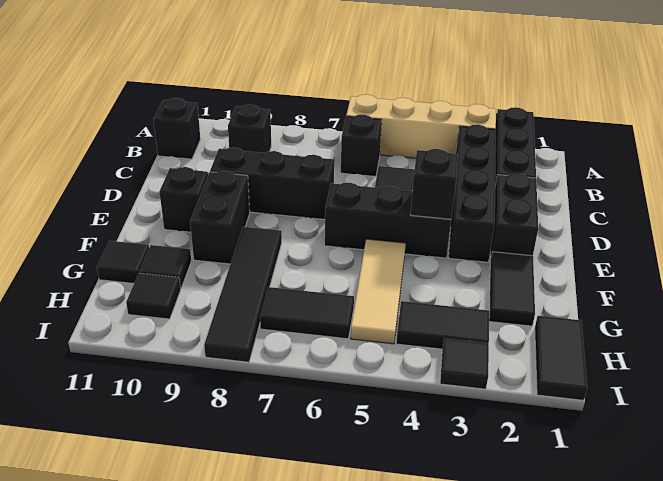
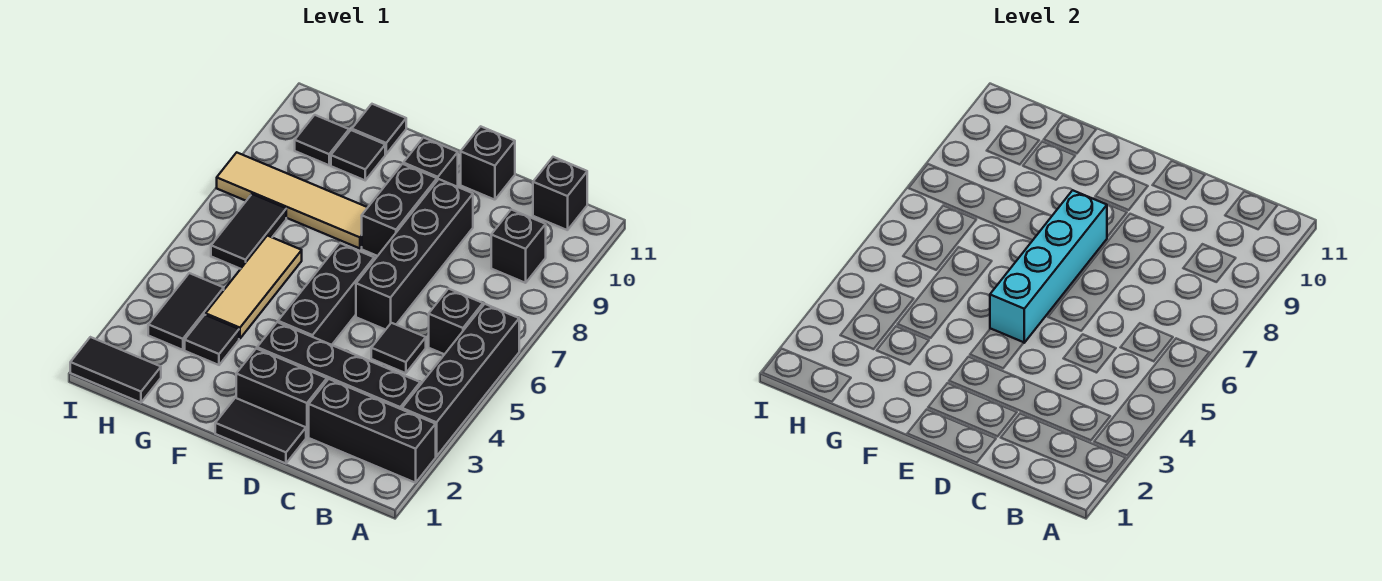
tan 1x4 brick [346,95,496,158] -> black 1x4 brick [402,304,519,456]
black 1x3 brick [210,147,334,220] -> black 1x4 brick [356,179,473,330]
black 1x1 brick [410,149,458,219] -> black 1x1 brick moved to [461,126,515,200]
none -> cyan 1x4 brick [990,190,1107,343]
black 1x2 brick [190,171,250,264] -> black 1x2 brick turned to [362,164,437,256]
black 1x2 tile [489,252,535,326] -> black 1x2 tile moved to [215,398,306,463]
tan 1x3 tile [351,239,406,344] -> tan 1x3 tile turned to [206,236,302,339]
black 1x4 tile [204,227,282,362] -> tan 1x4 tile [217,152,368,248]
black 1x1 tile [440,338,489,389] -> black 1x1 tile moved to [185,315,239,365]

